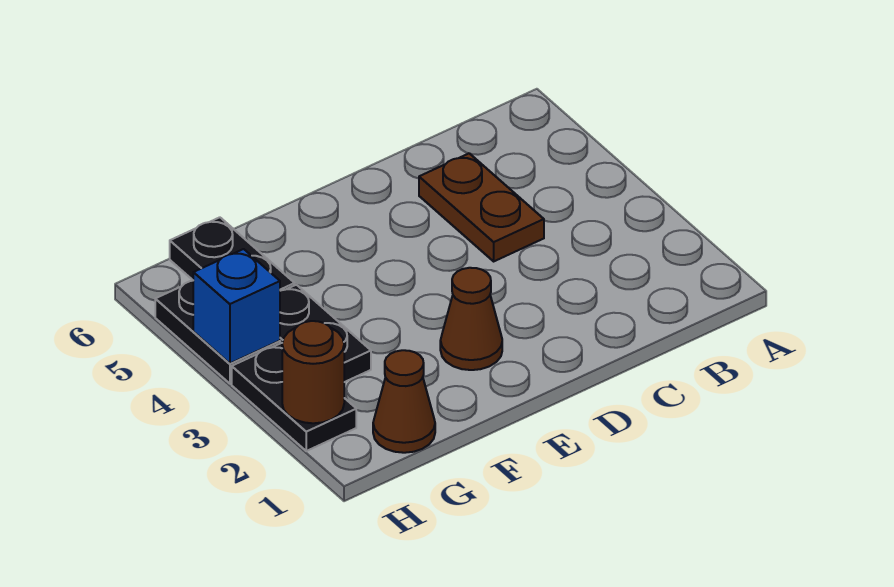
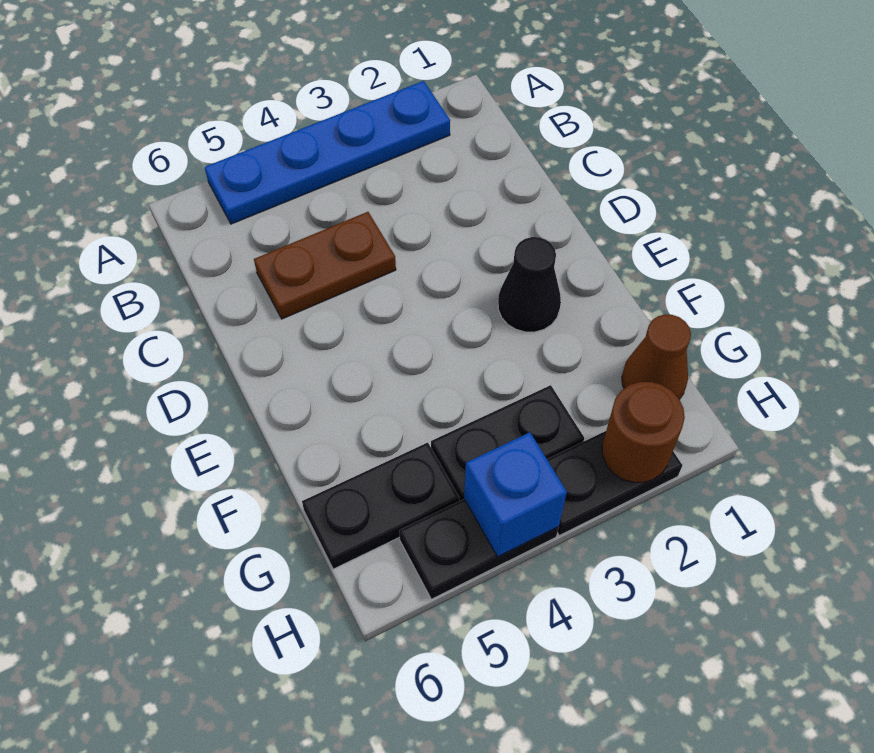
none -> blue 1x4 plate [204,81,450,224]
brown 1x1 cone [440,268,502,370] -> black 1x1 cone [498,237,561,332]

